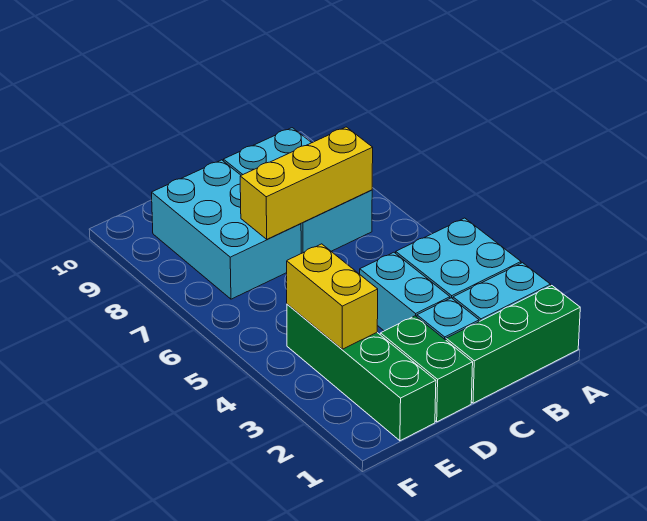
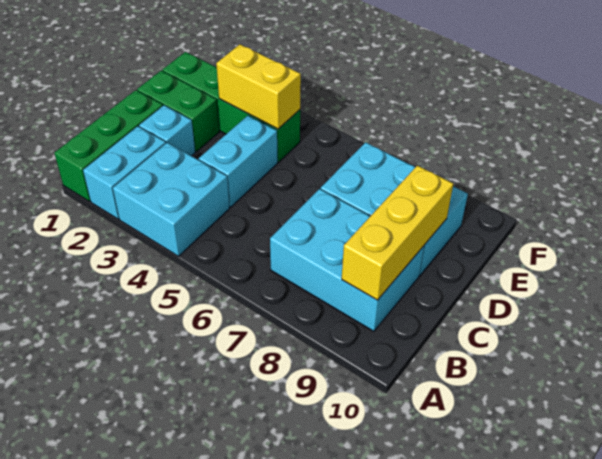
yellow 1x3 brick [240,127,373,239] -> yellow 1x3 brick moved to [342,165,453,300]
cyan 1x2 brick [360,252,450,331] -> cyan 1x2 brick turned to [199,116,278,207]

